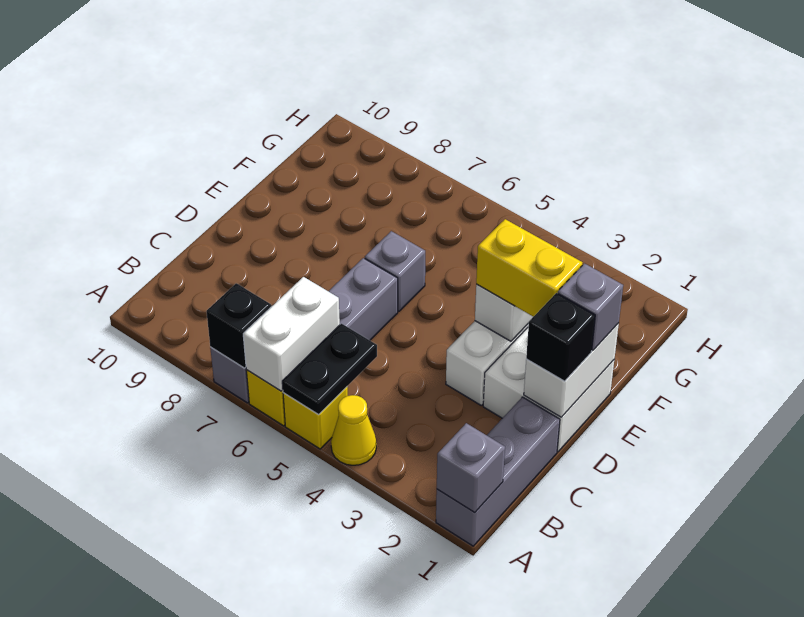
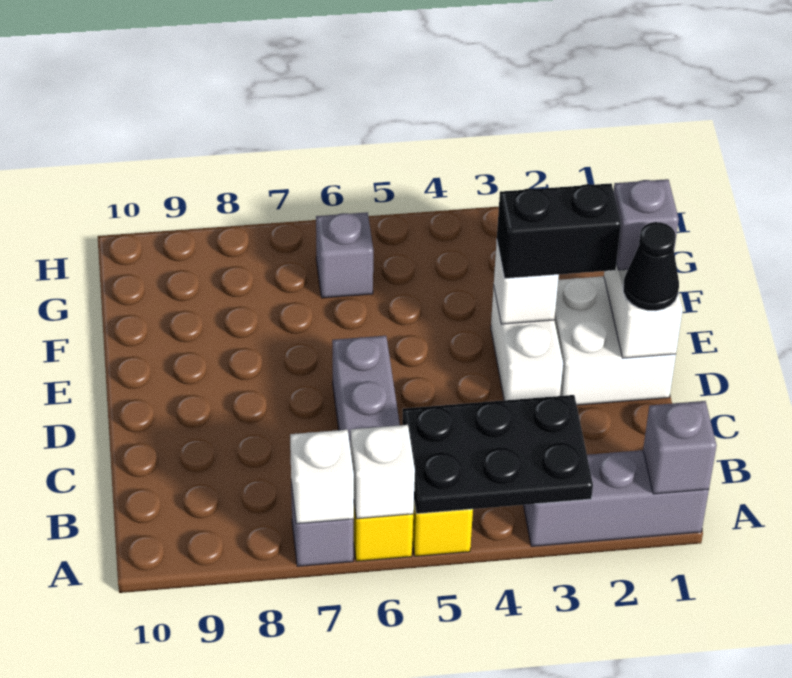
grey 1x3 brick [436,397,560,546] -> grey 1x3 brick turned to [524,450,709,546]
yellow 1x1 cone [331,395,376,465] -> none
black 1x2 plate [282,324,377,415] -> black 2x3 plate [402,395,593,514]
white 1x2 brick [243,277,340,391] -> white 1x1 brick [351,425,415,519]
black 1x1 brick [206,283,271,368] -> white 1x1 brick [290,430,354,524]
black 1x1 brick [526,293,595,381] -> black 1x1 cone [623,222,679,311]
yellow 1x2 brick [476,219,582,317] -> black 1x2 brick [497,183,621,279]
grey 1x1 brick [365,231,425,311] -> grey 1x1 brick moved to [316,212,373,298]

